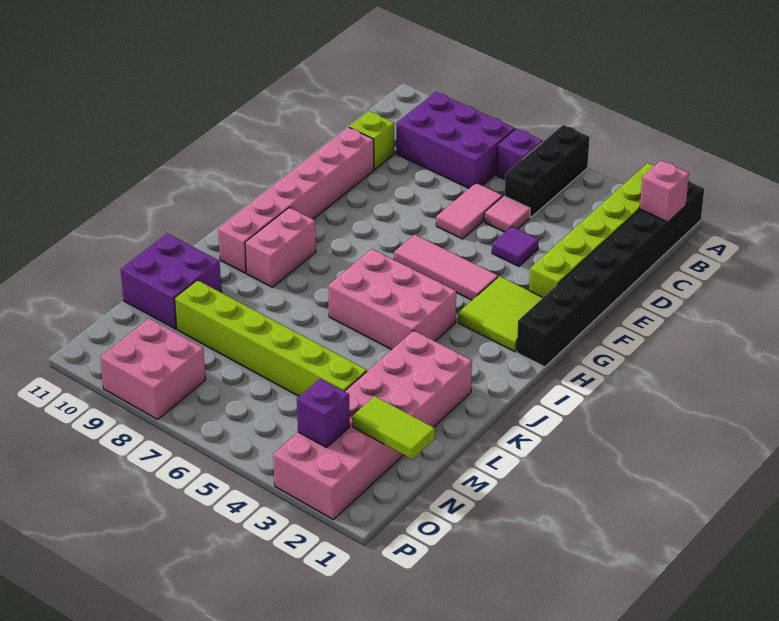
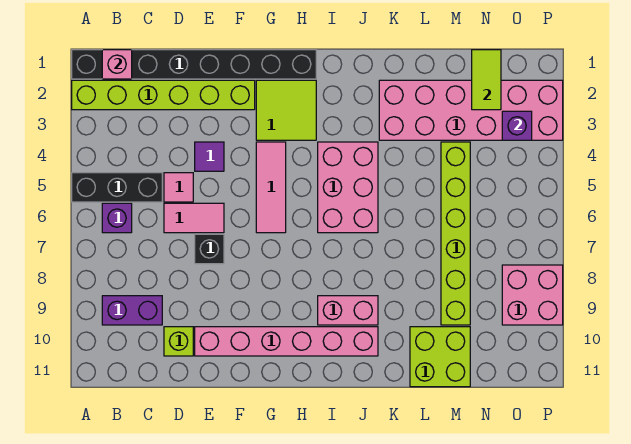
purple 2x3 brick [396,92,515,188] -> purple 1x2 brick [102,296,162,325]
none -> black 1x1 brick [195,234,224,264]
purple 2x2 brick [121,234,222,329] -> lime 2x2 brick [410,327,470,387]

